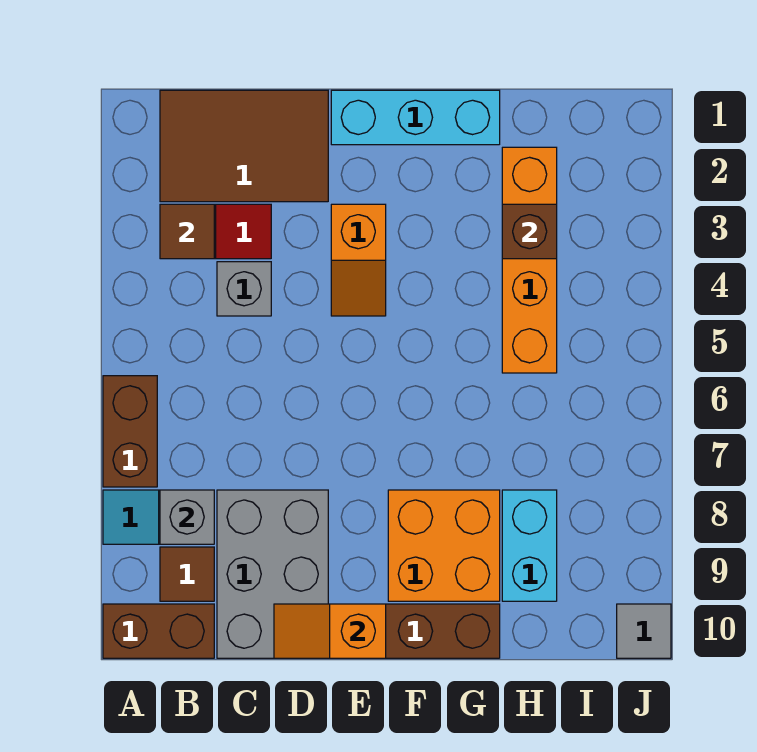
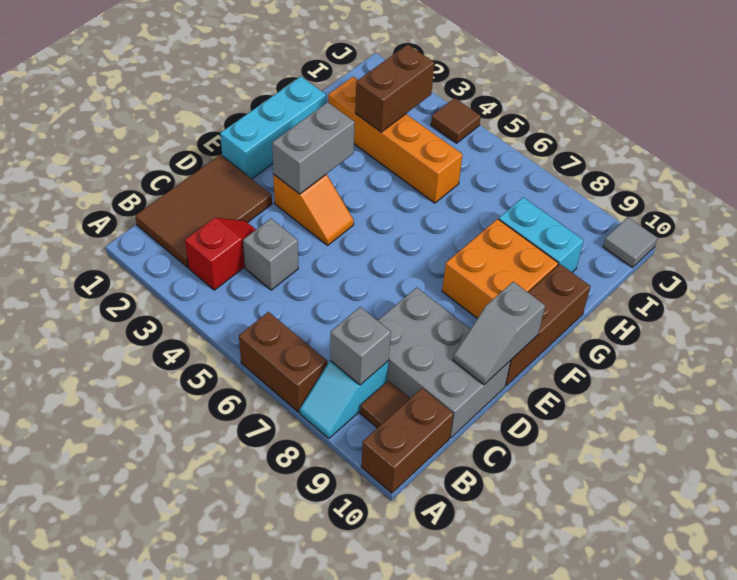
brown 1x1 tile [160,204,214,259] -> brown 1x1 tile moved to [431,98,481,143]
orange 1x2 slope [274,604,386,658] -> grey 1x2 slope [453,282,545,384]
none -> grey 1x2 brick [272,102,355,194]
brown 1x1 brick [502,204,557,259] -> brown 1x2 brick [355,44,434,132]

